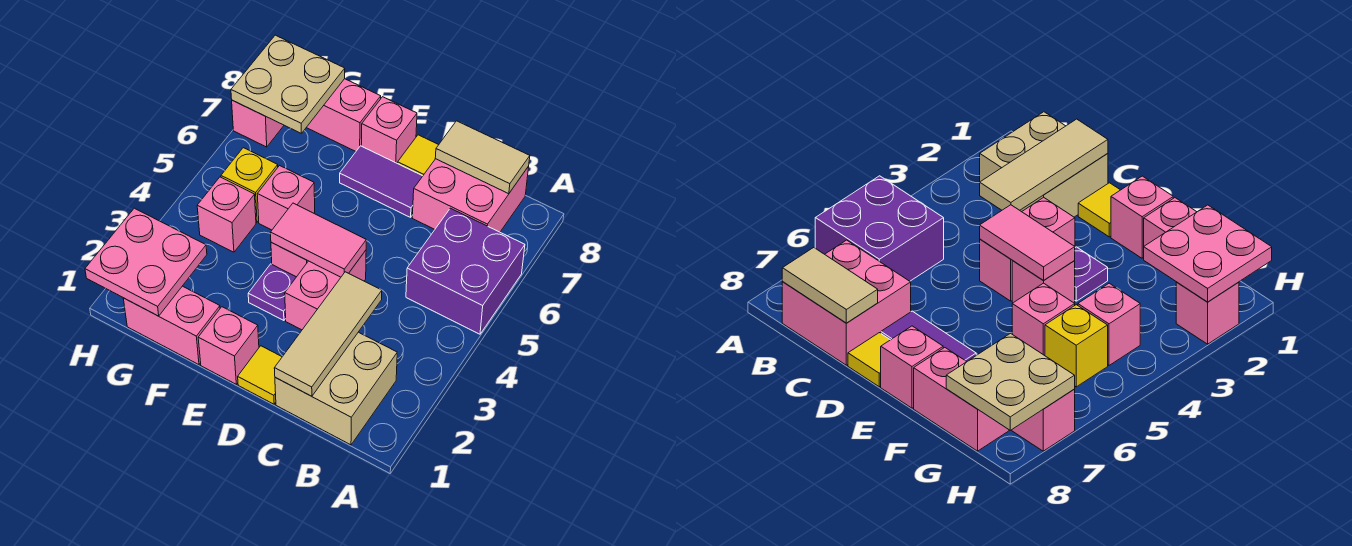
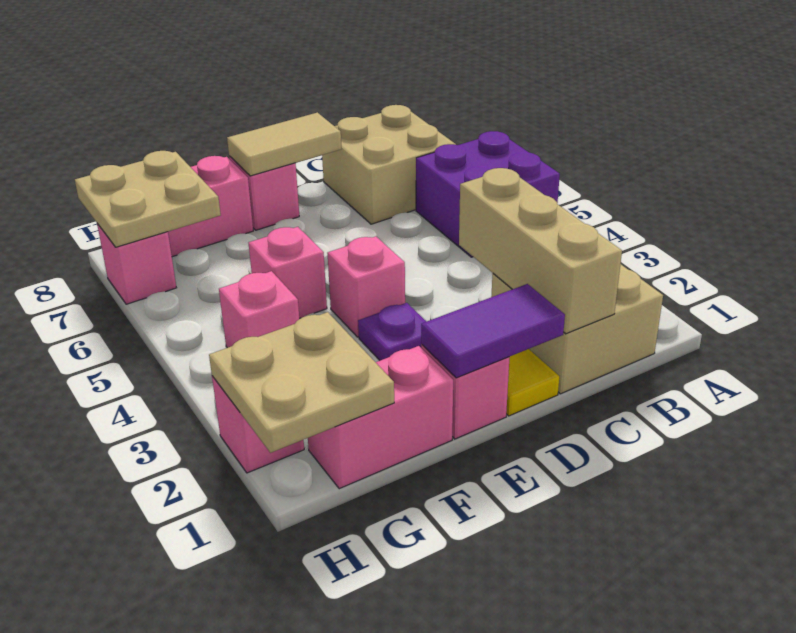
pink 2x2 brick [412,159,529,232] -> tan 2x2 brick [322,105,456,224]
tan 1x2 tile [435,121,530,194] -> tan 1x2 tile moved to [227,112,341,176]
tan 1x3 tile [274,272,382,396] -> tan 1x3 brick [459,168,622,334]
pink 1x2 brick [285,250,366,330] -> none
pink 1x2 tile [270,203,366,277] -> none
purple 1x2 tile [340,146,422,217] -> purple 1x2 tile moved to [421,284,565,378]
yellow 1x1 tile [398,135,438,176] -> none
pink 2x2 plate [85,208,207,316] -> tan 2x2 plate [209,312,394,453]
yellow 1x1 brick [221,148,278,222] -> none

